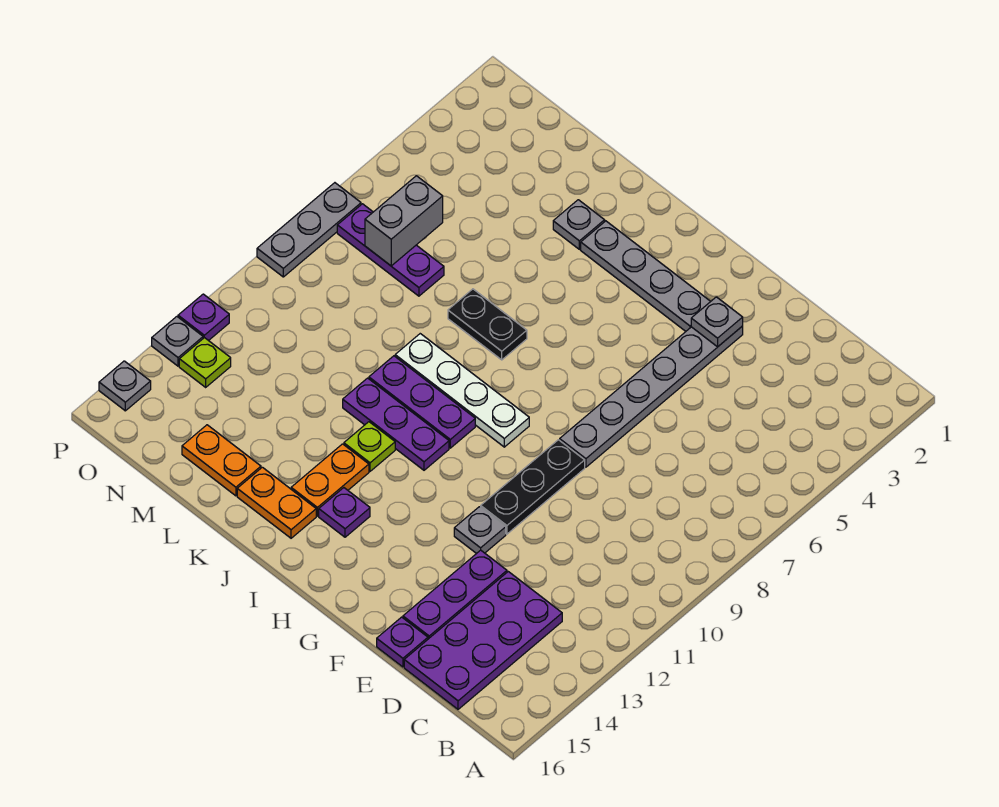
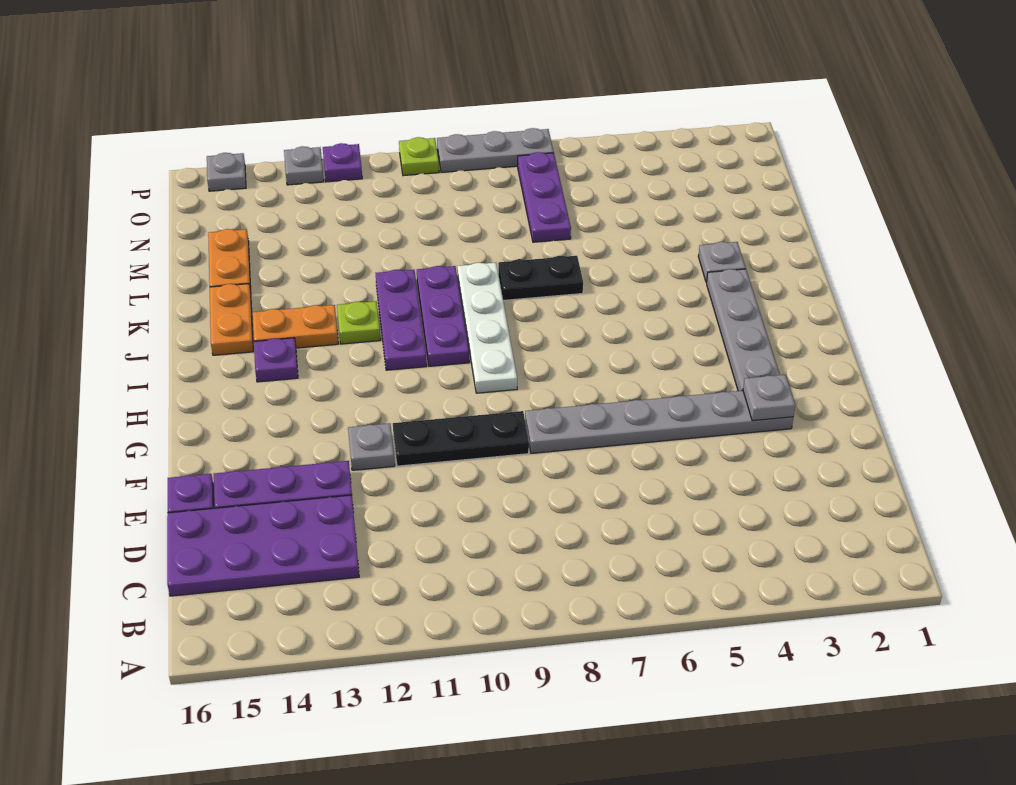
black 1x2 plate [448,289,527,360] -> black 1x2 plate turned to [498,256,583,300]
grey 1x2 brick [365,176,443,266] -> none
lime 1x1 plate [179,338,231,387] -> lime 1x1 plate moved to [399,137,439,176]

